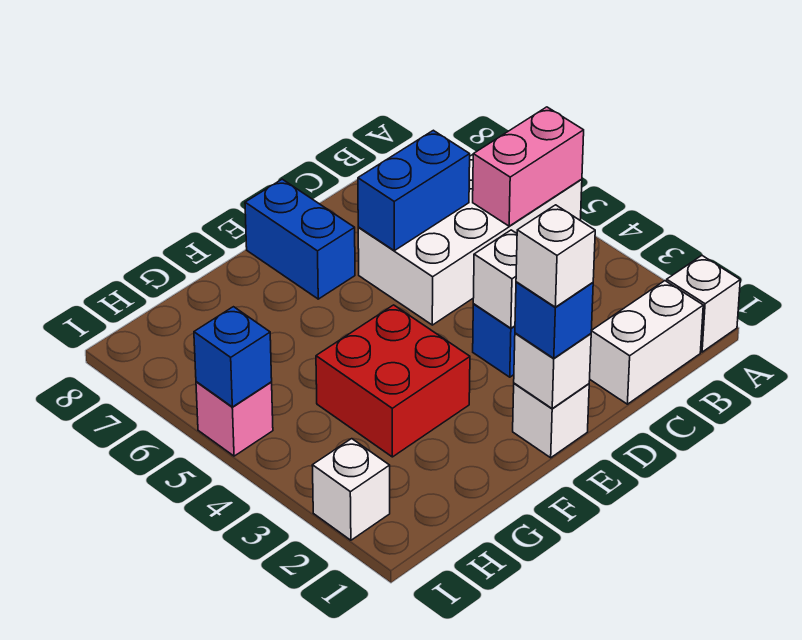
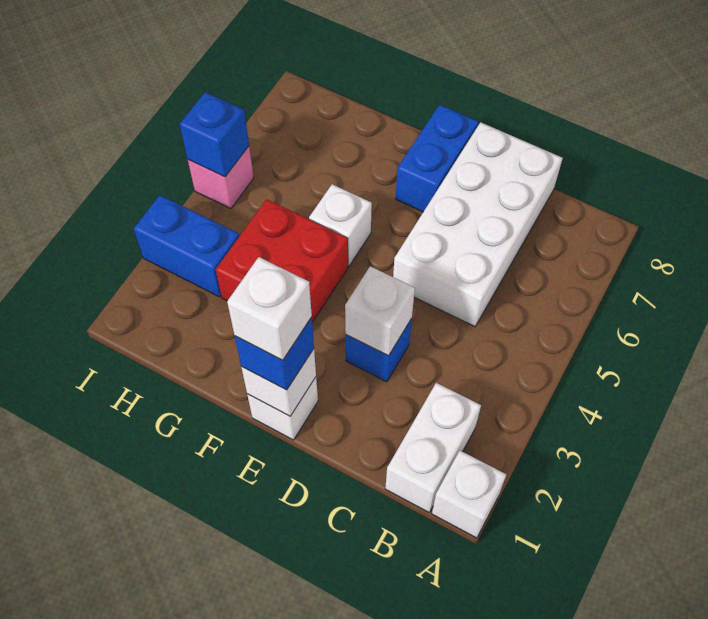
white 2x4 brick [358,155,582,325] -> white 2x4 brick turned to [393,122,563,327]
pink 1x2 brick [473,107,584,226] -> none
white 1x2 brick [590,281,703,404] -> white 1x2 brick turned to [385,383,481,512]
blue 1x2 brick [358,130,470,251] -> blue 1x2 brick moved to [134,195,239,297]
white 1x1 brick [312,439,390,540] -> white 1x1 brick moved to [309,184,372,266]

